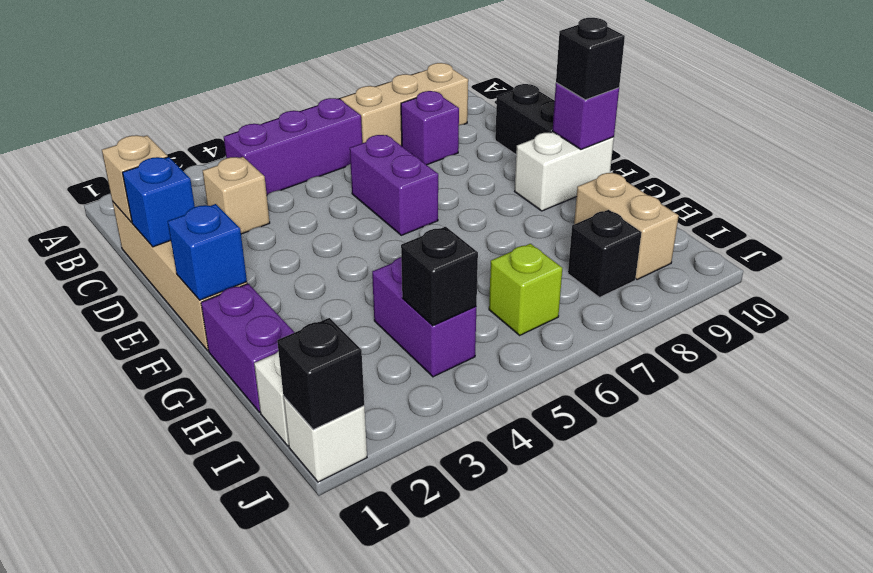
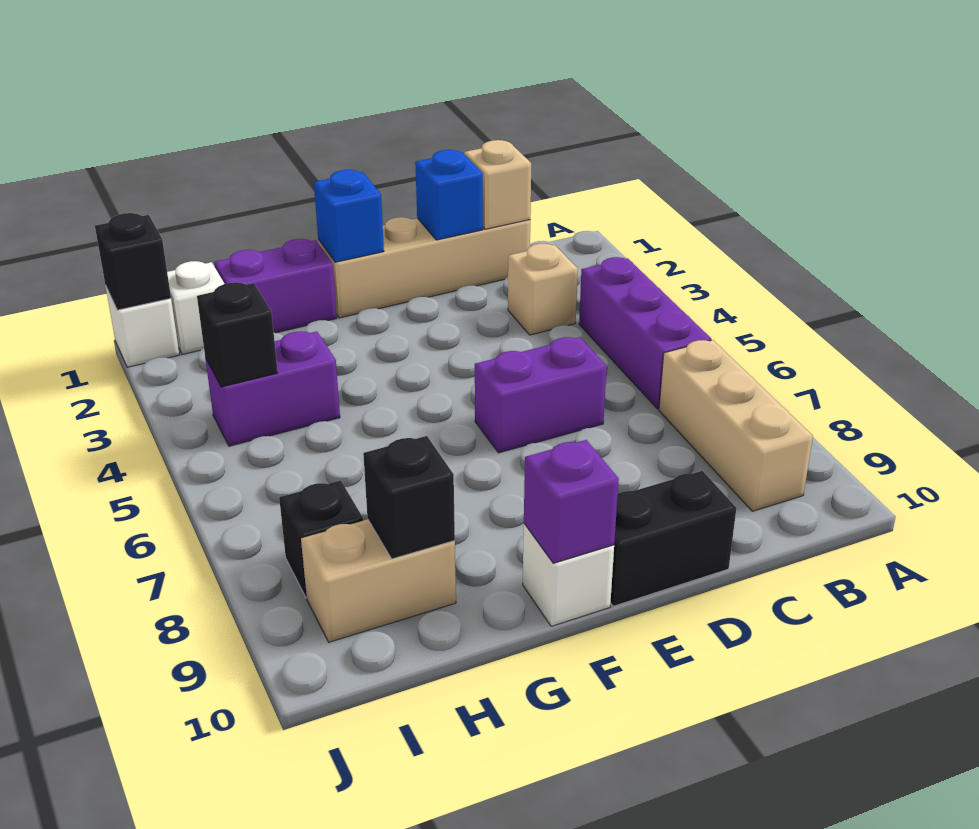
purple 1x1 brick [401,91,459,165] -> none
white 1x2 brick [515,132,614,211] -> white 1x1 brick [523,524,614,626]
black 1x1 brick [556,18,625,100] -> black 1x1 brick moved to [363,436,455,559]
lime 1x1 brick [489,244,562,335] -> none

